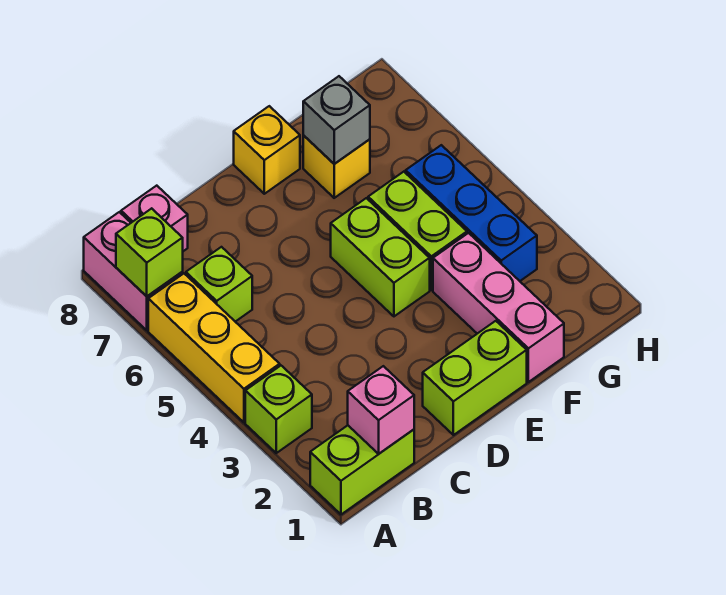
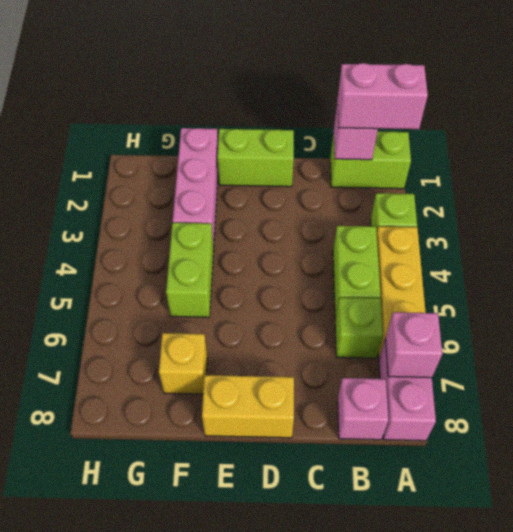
none -> pink 1x2 brick [338,63,428,129]
lime 1x1 brick [116,208,183,296] -> pink 1x1 brick [385,312,442,378]
lime 1x2 brick [331,198,430,316] -> lime 1x2 brick moved to [333,226,381,319]
yellow 1x1 brick [234,106,300,194] -> yellow 1x2 brick [202,375,294,438]
grey 1x1 brick [303,76,370,164] -> none
blue 1x3 brick [406,145,537,281] -> none

